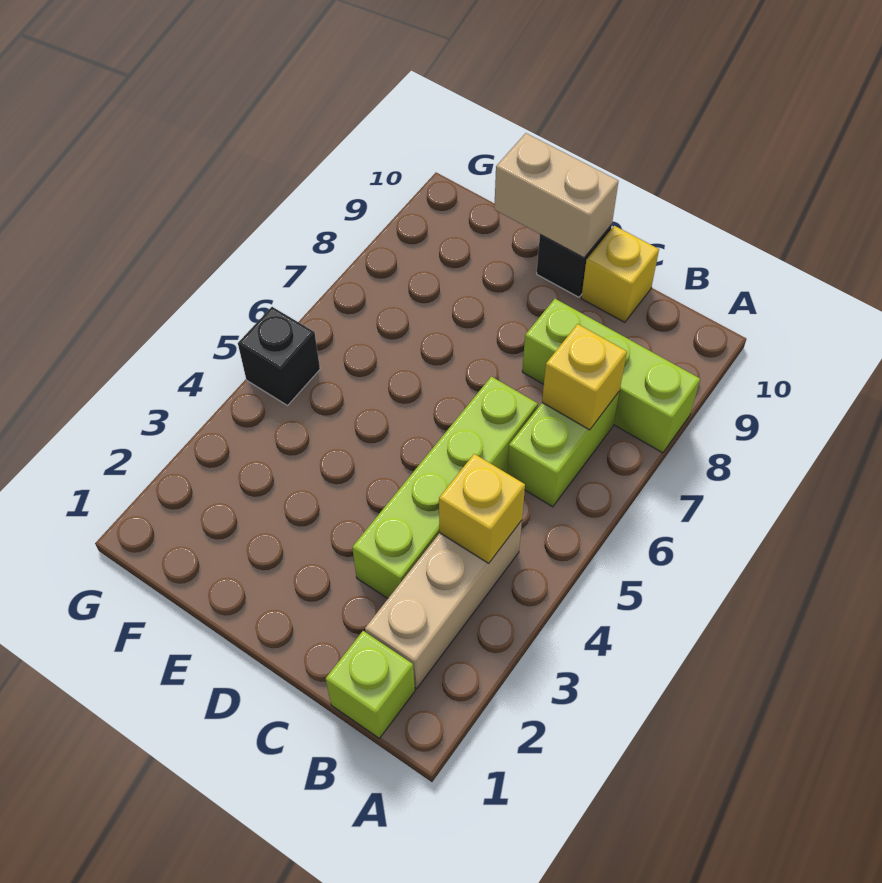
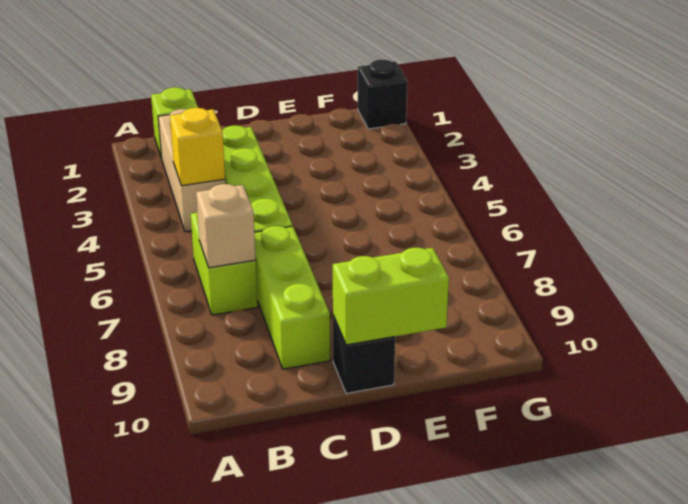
lime 1x3 brick [522,299,700,453] -> lime 1x3 brick turned to [254,226,330,369]
yellow 1x1 brick [542,324,627,430] -> tan 1x1 brick [196,184,256,268]
yellow 1x1 brick [581,226,659,322] -> none
tan 1x2 brick [494,133,619,258] -> lime 1x2 brick [333,248,449,345]
black 1x1 brick [238,307,320,405] -> black 1x1 brick moved to [358,60,407,129]

